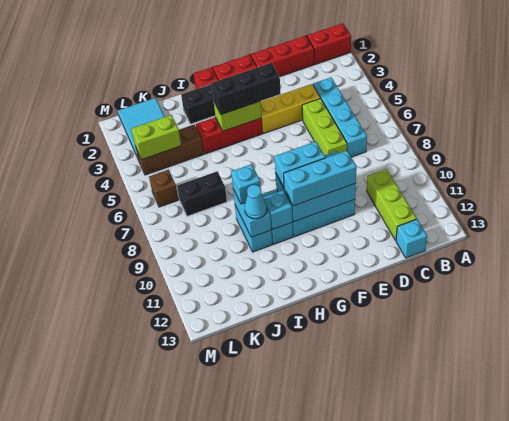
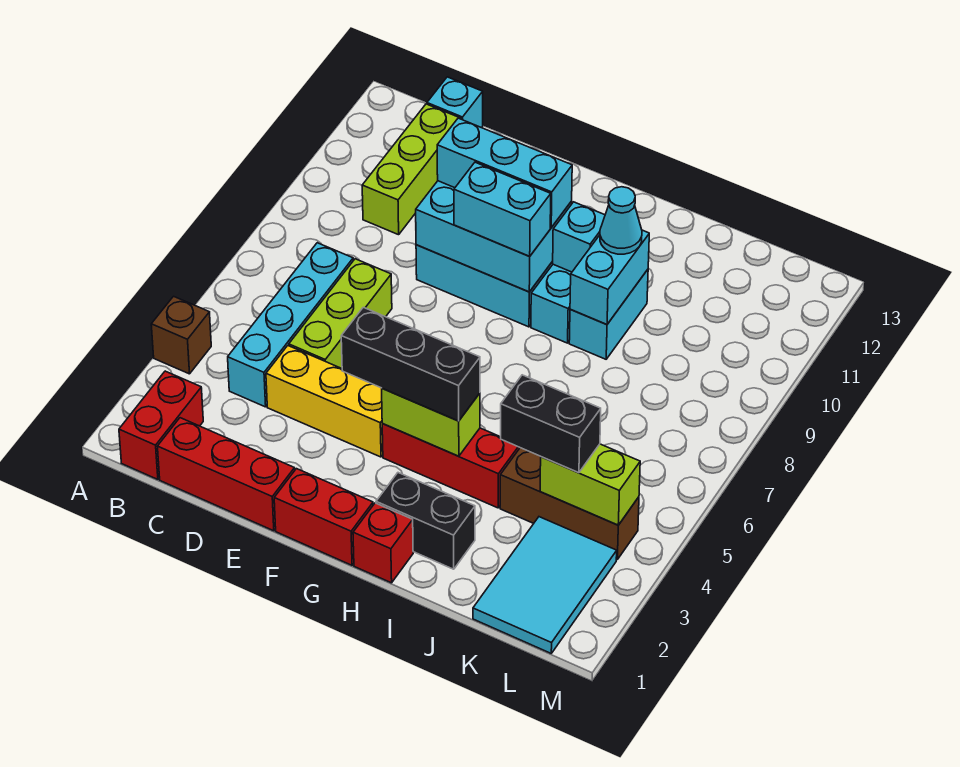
red 1x2 brick [307,23,351,65] -> red 1x2 brick turned to [119,371,203,479]
cyan 1x1 brick [231,164,261,204] -> none
black 1x2 brick [177,171,227,216] -> black 1x2 brick moved to [501,375,601,473]
brown 1x1 brick [149,170,178,207] -> brown 1x1 brick moved to [151,296,211,374]

